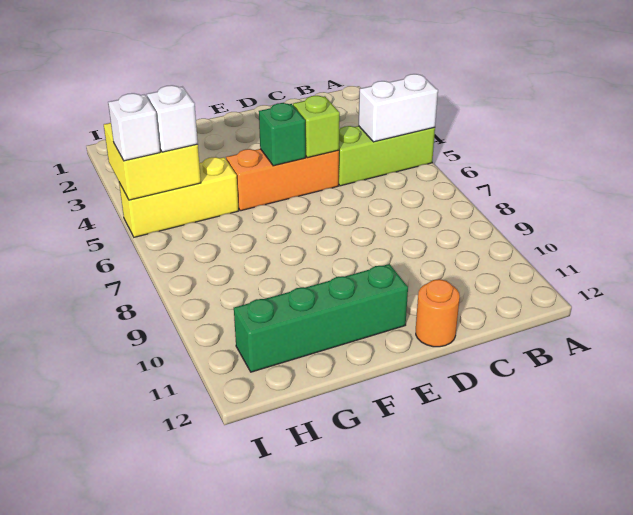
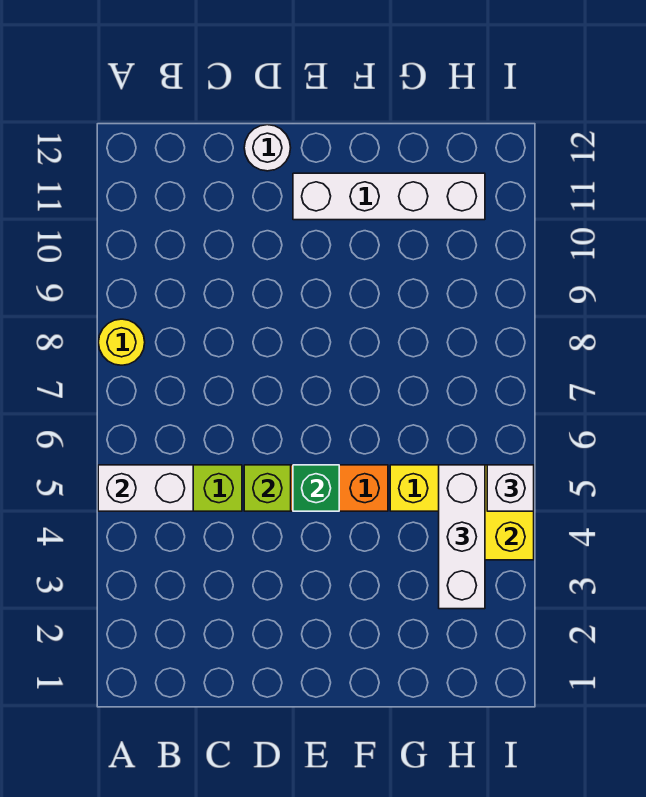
none -> yellow 1x1 round brick [98,319,145,365]
orange 1x1 round brick [416,279,460,347] -> white 1x1 round brick [244,125,291,171]
green 1x4 brick [234,264,408,372] -> white 1x4 brick [293,173,485,220]
white 1x1 brick [147,85,198,152] -> white 1x3 brick [439,465,485,609]

